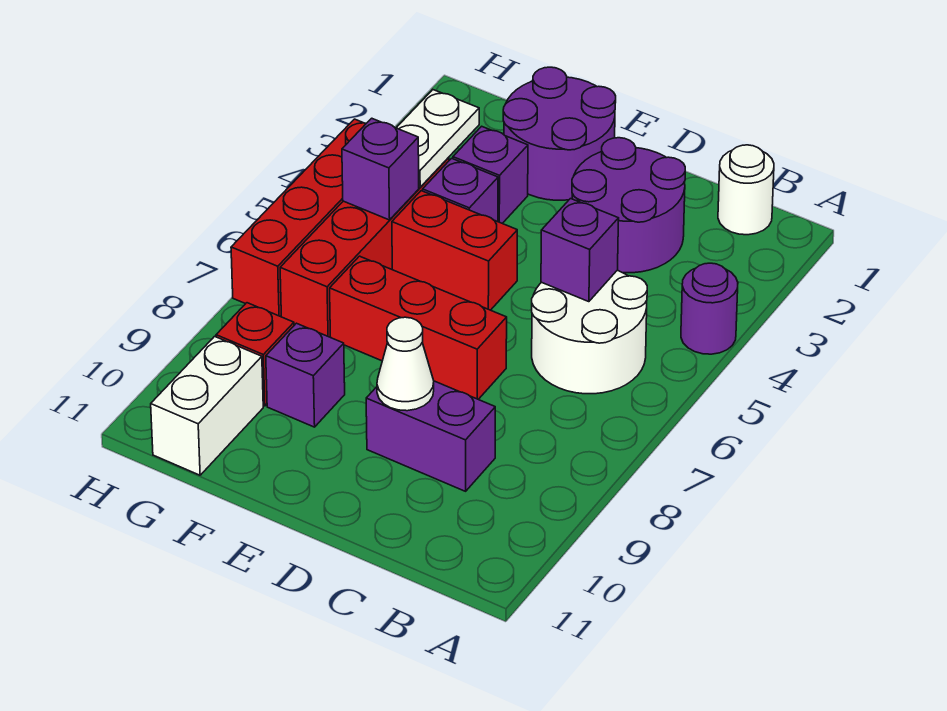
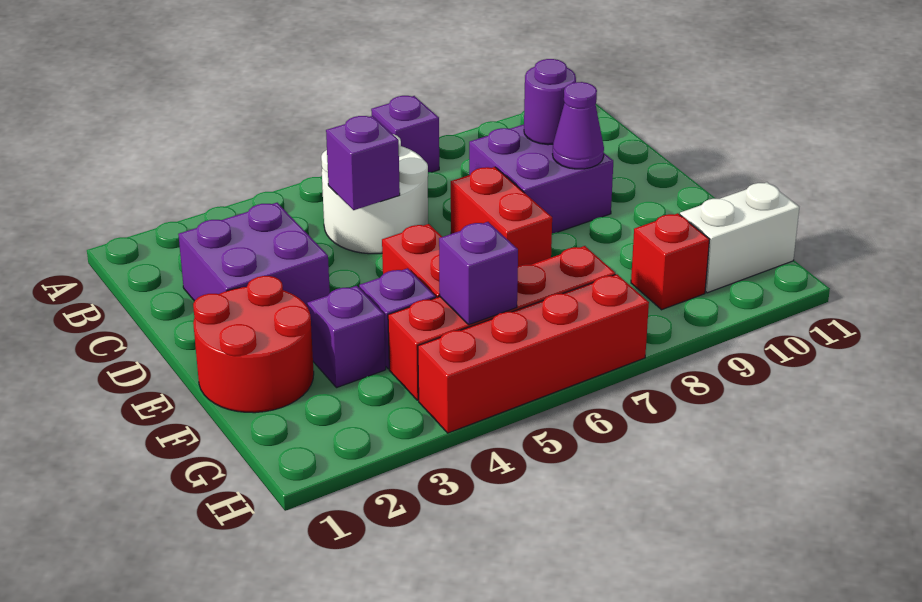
purple 1x1 round brick [681,263,738,354] -> purple 1x1 round brick moved to [524,59,576,145]
white 1x1 round brick [718,145,774,235] -> none
purple 2x2 round brick [572,138,685,273] -> purple 2x2 brick [178,203,330,307]
purple 1x2 brick [366,381,495,491] -> purple 2x2 brick [469,124,613,233]
red 1x3 brick [330,256,507,399] -> red 1x2 brick [451,167,552,266]
white 1x1 cone [377,317,434,411] -> purple 1x1 cone [553,82,604,169]
purple 2x2 round brick [503,67,616,200] -> red 2x2 round brick [193,276,314,413]
purple 1x1 brick [266,323,345,427] -> purple 1x1 brick moved to [371,96,439,172]
white 1x2 plate [397,90,479,187] -> none

